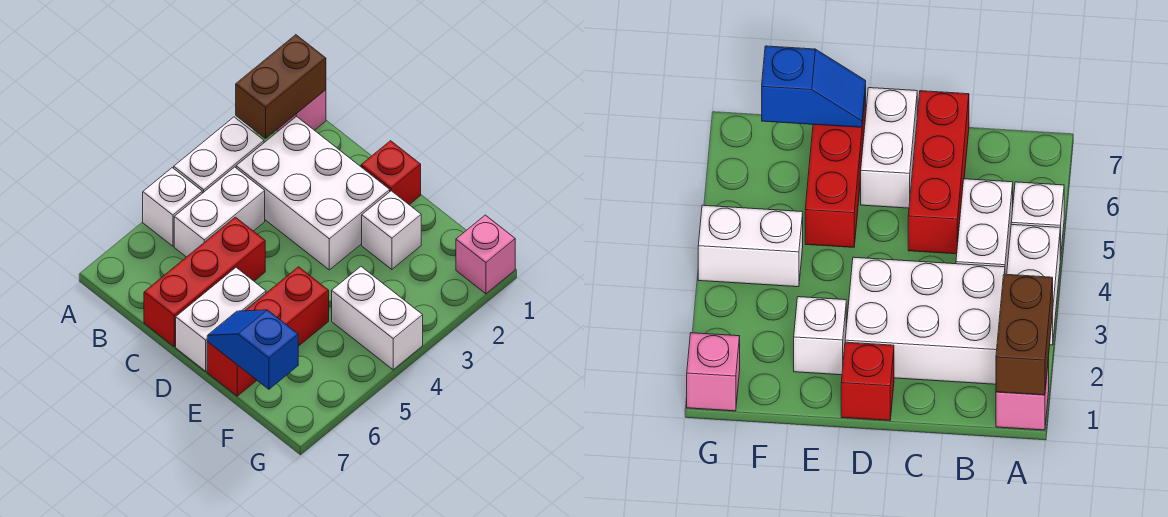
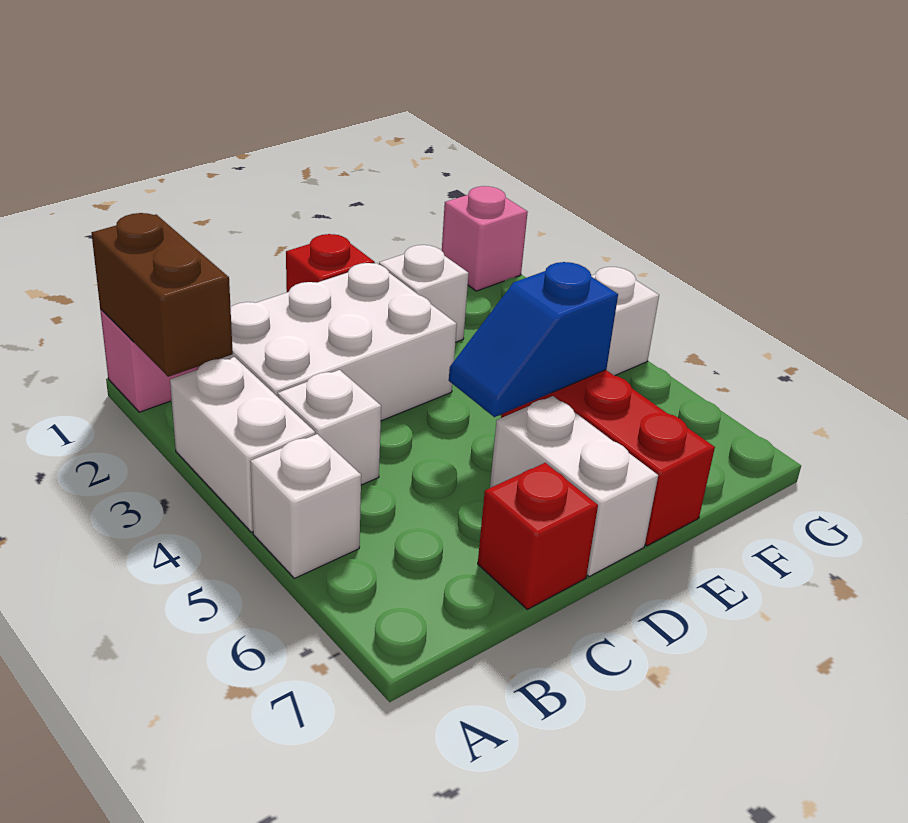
white 1x2 brick [174,167,265,257] -> white 1x1 brick [278,370,381,485]
red 1x3 brick [144,217,265,346] -> red 1x1 brick [478,463,598,609]
blue 1x2 slope [207,310,298,389] -> blue 1x2 slope moved to [449,262,618,417]

